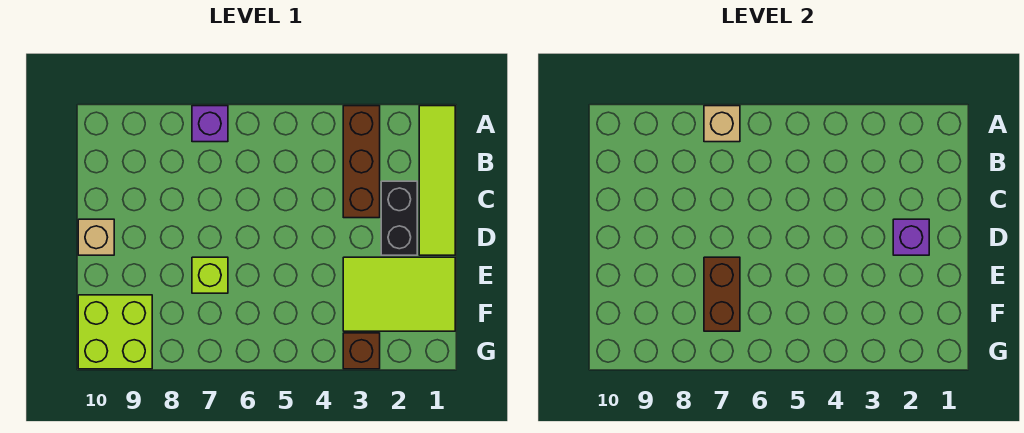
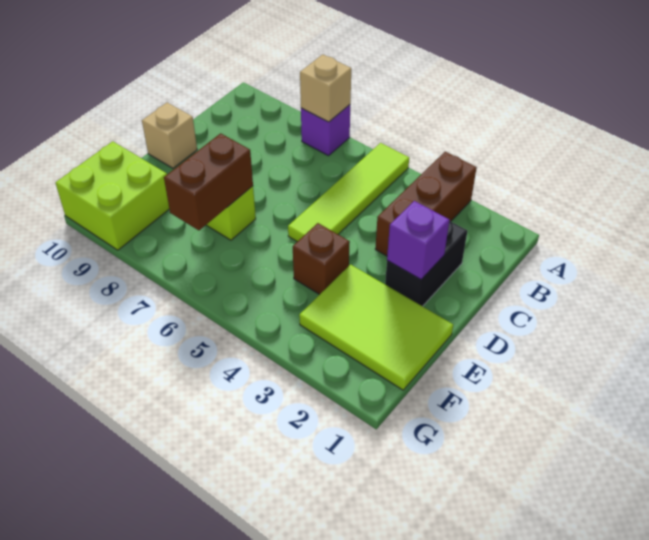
lime 1x4 tile [419,106,455,255] -> lime 1x4 tile moved to [288,143,409,242]
brown 1x1 brick [343,333,380,369] -> brown 1x1 brick moved to [293,223,350,295]

